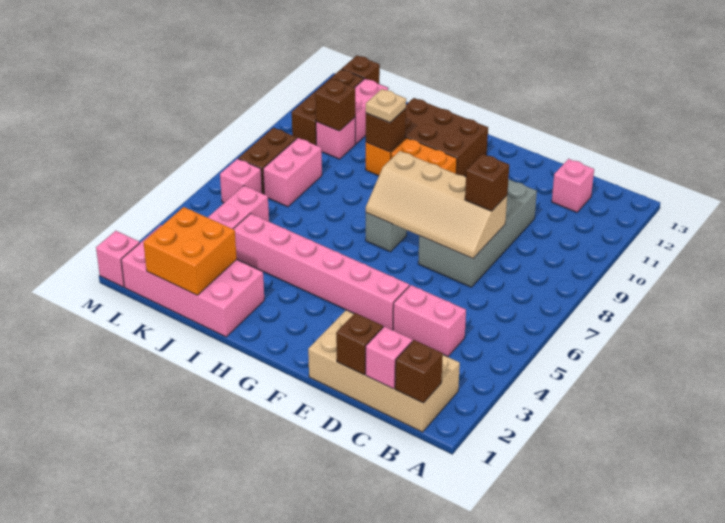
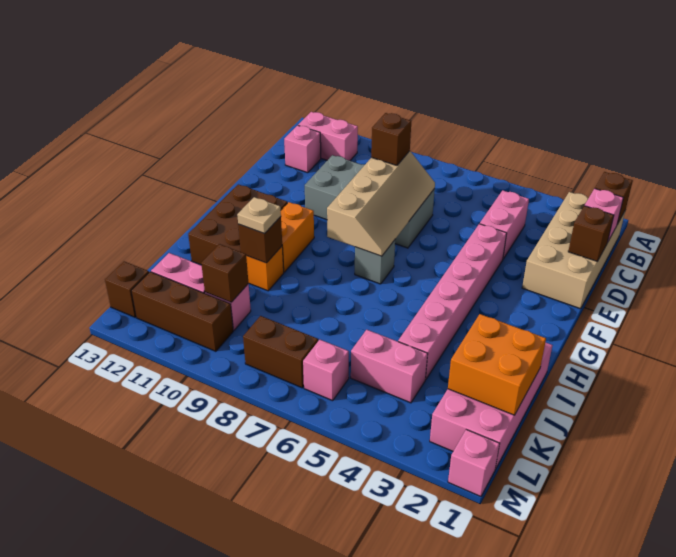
pink 1x2 brick [263,138,322,207] -> pink 1x2 brick moved to [298,112,358,161]

